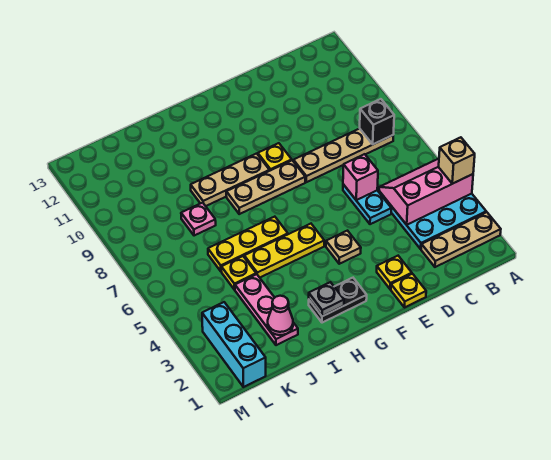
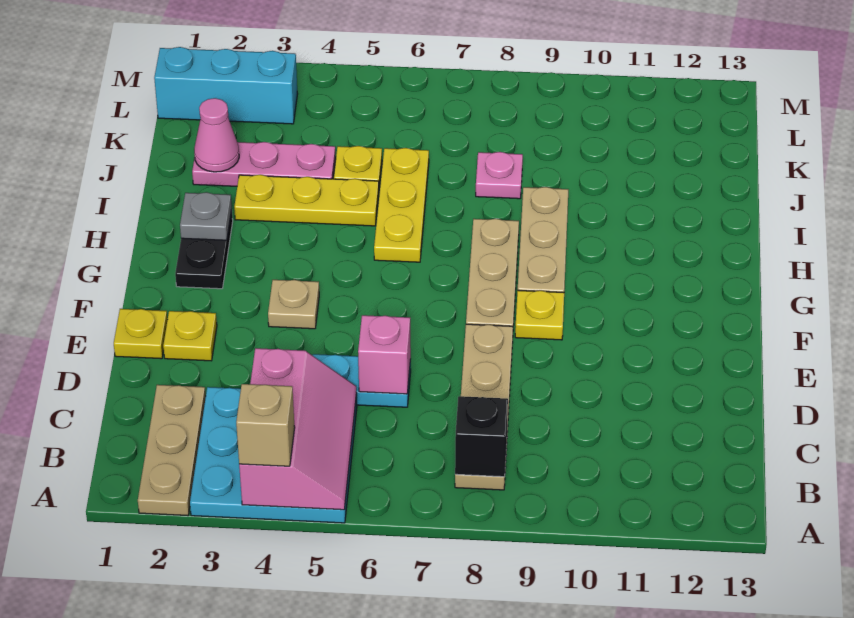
yellow 1x3 plate [244,224,324,278] -> yellow 1x3 plate turned to [234,175,379,226]

